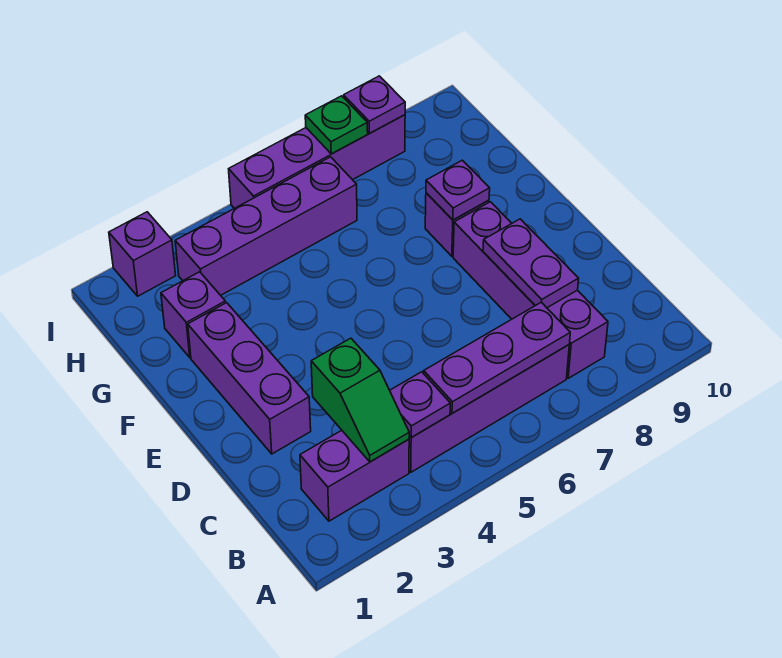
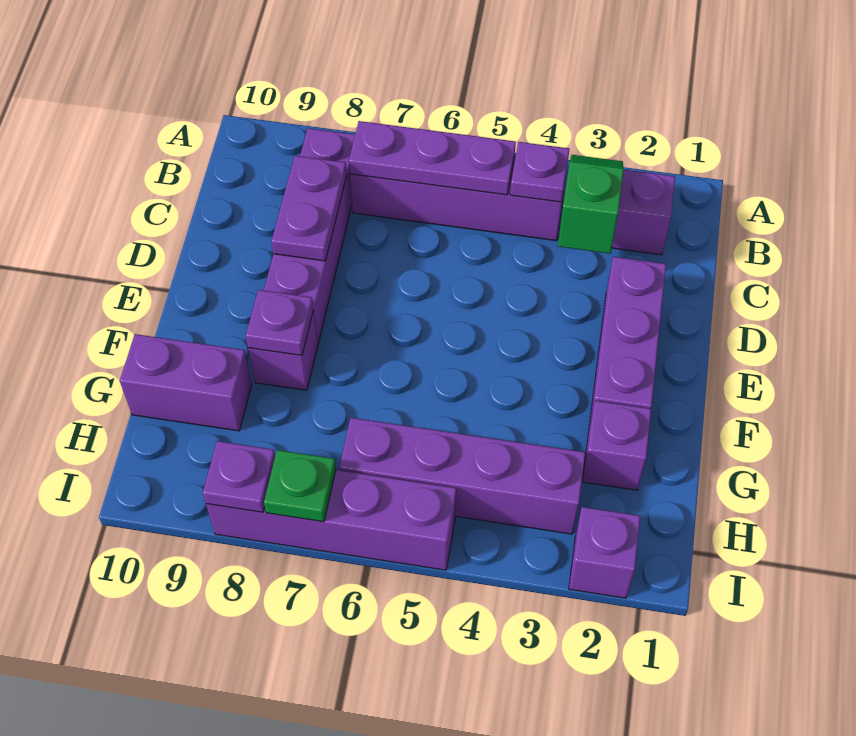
none -> purple 1x2 brick [120,334,252,431]

